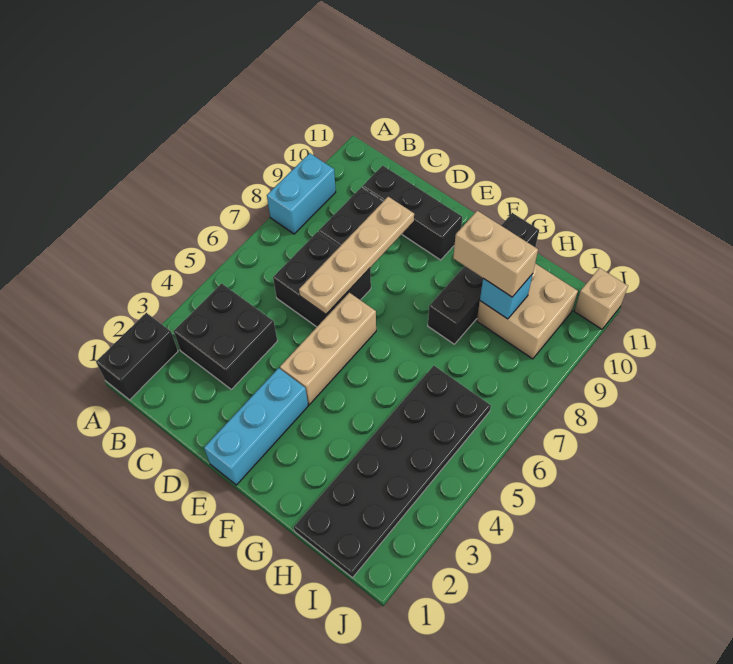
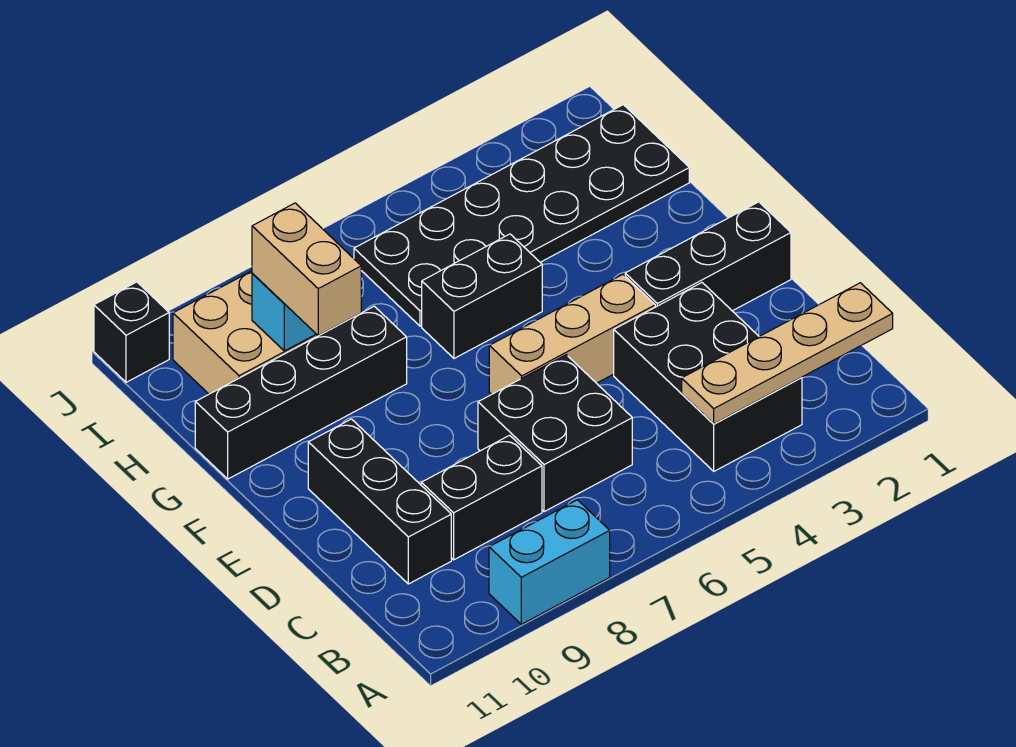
black 1x2 brick [96,313,178,400] -> black 1x2 brick moved to [422,234,542,358]
black 2x2 brick [174,283,277,389] -> black 2x3 brick [614,283,802,471]
tan 1x4 plate [299,197,414,314] -> tan 1x4 plate moved to [682,283,893,424]
cyan 1x3 brick [204,368,308,485] -> black 1x3 brick [625,202,791,311]
tan 1x1 brick [574,268,628,329] -> black 1x1 brick [94,282,169,382]

